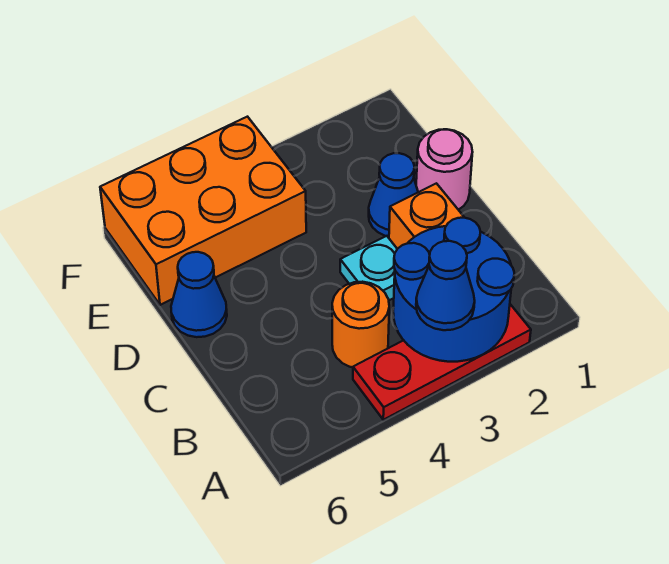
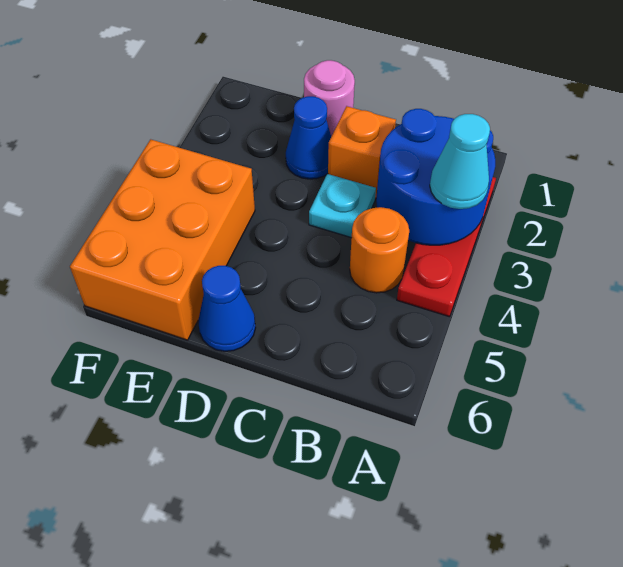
blue 1x1 cone [416,241,475,330] -> cyan 1x1 cone [430,114,490,209]

